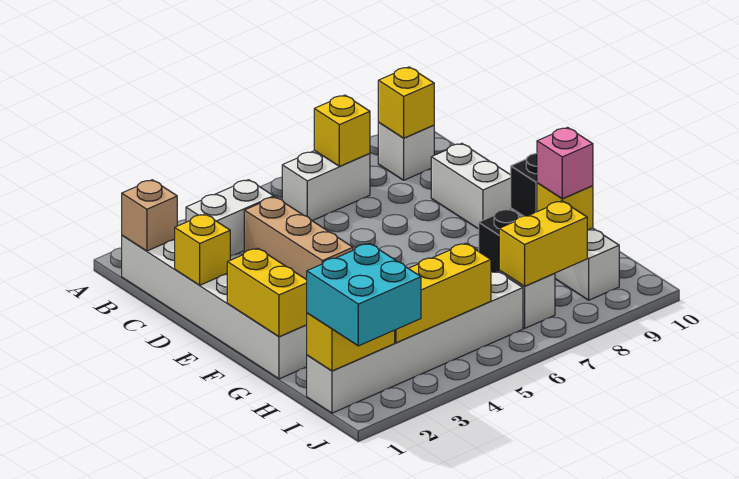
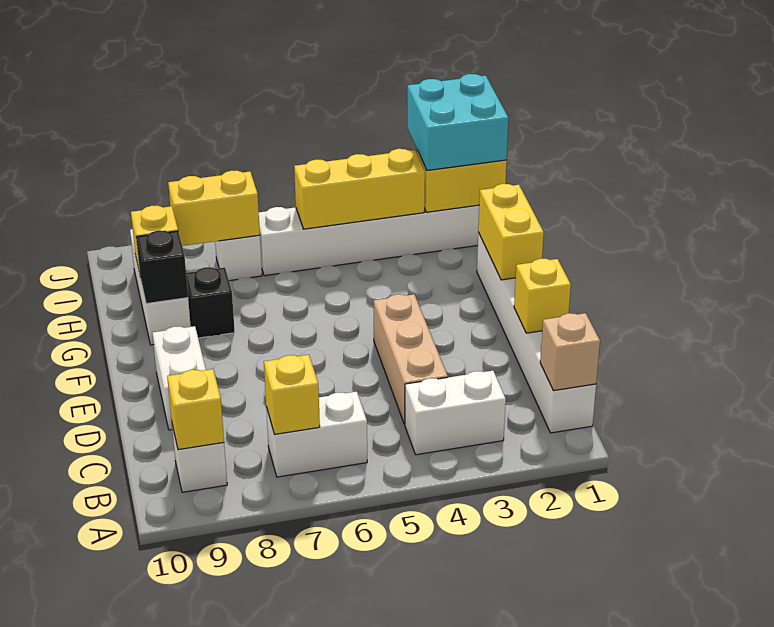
pink 1x1 brick [537,128,593,199] -> none

